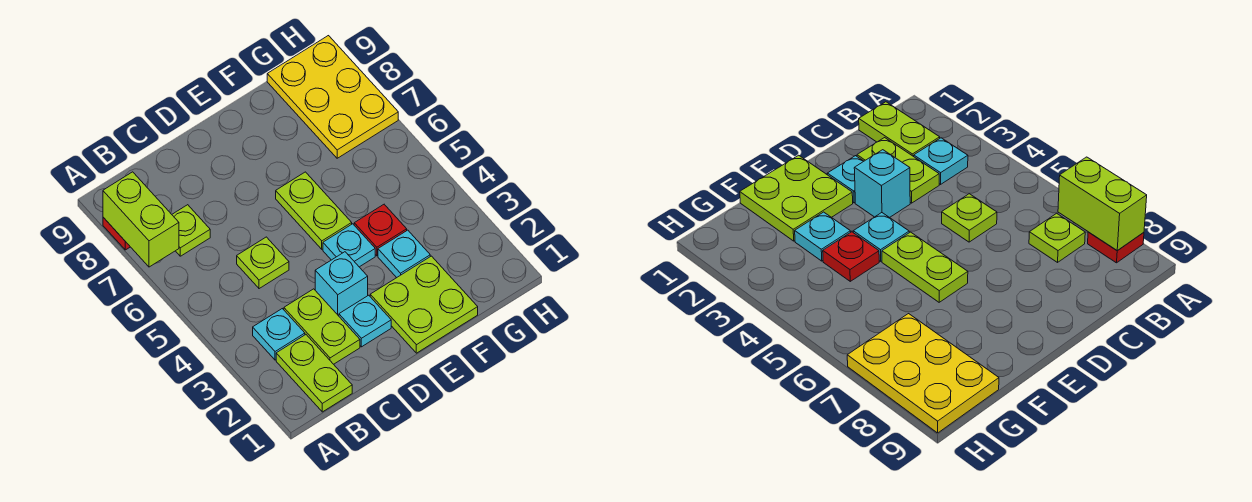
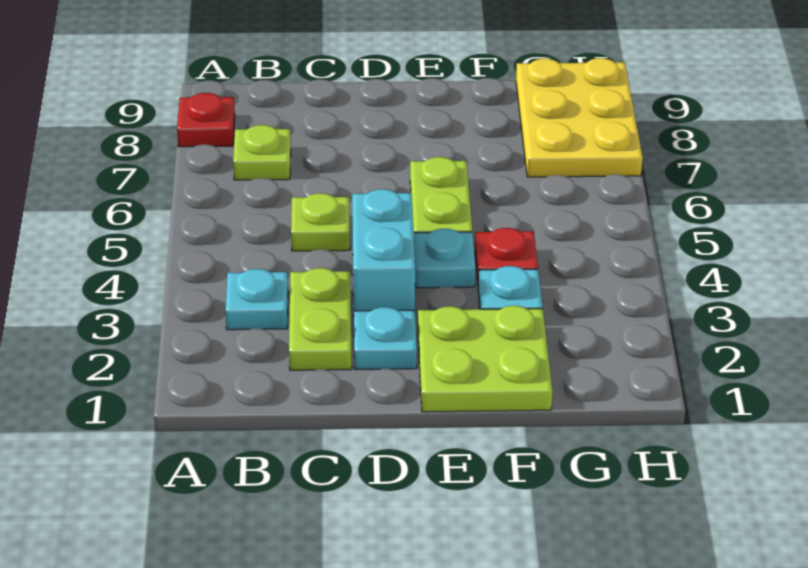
lime 1x2 brick [103,172,179,267] -> none
lime 1x2 plate [276,335,352,412] -> none
cyan 1x1 brick [315,252,368,316] -> cyan 1x2 brick [352,189,415,311]

